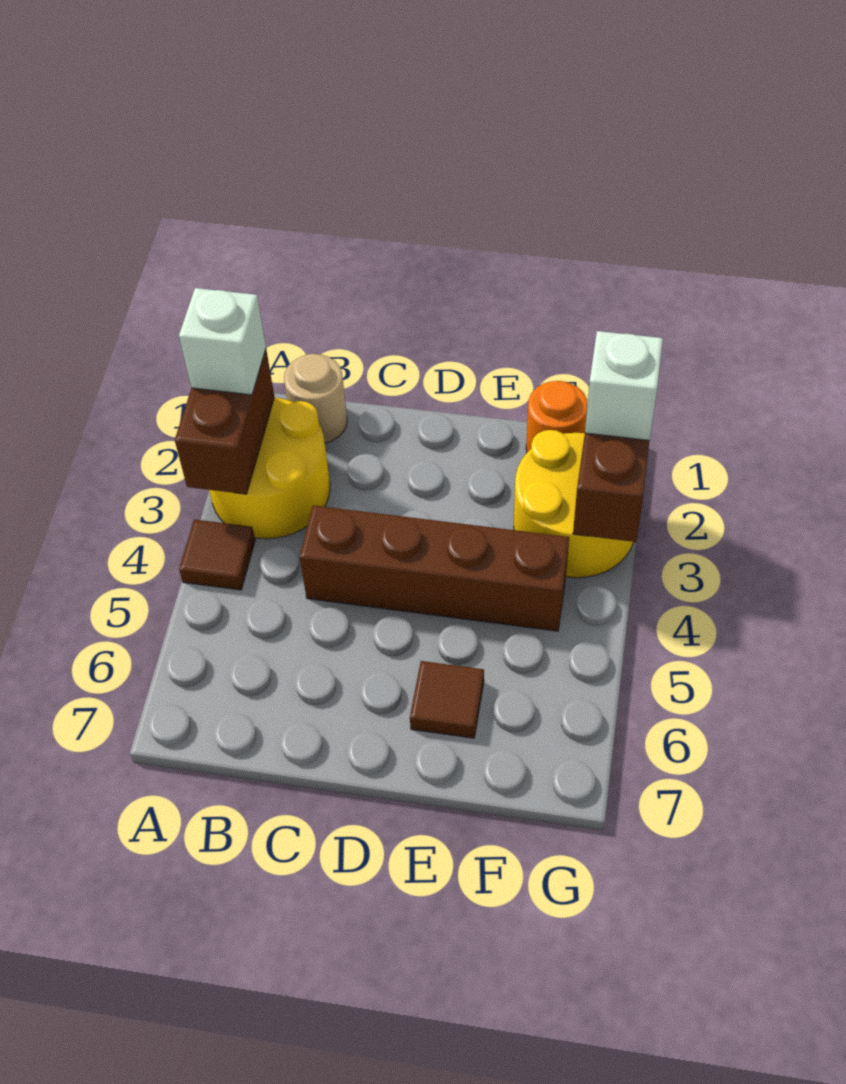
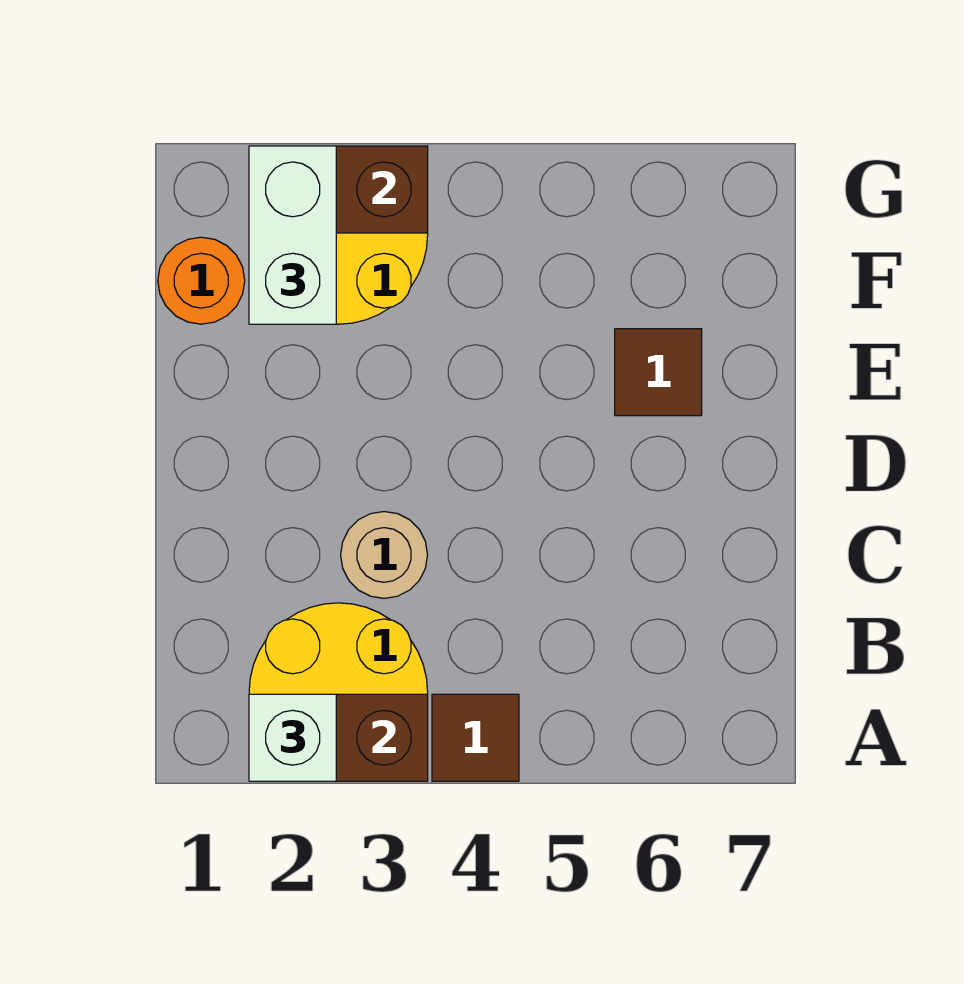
tan 1x1 round brick [284,354,347,443] -> tan 1x1 round brick moved to [341,512,428,598]
brown 1x4 brick [300,506,569,631] -> none
white 1x1 brick [585,331,663,440] -> white 1x2 brick [249,146,336,324]

